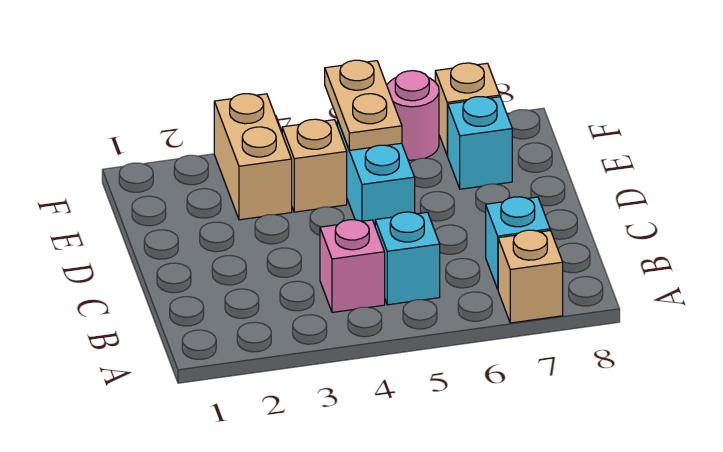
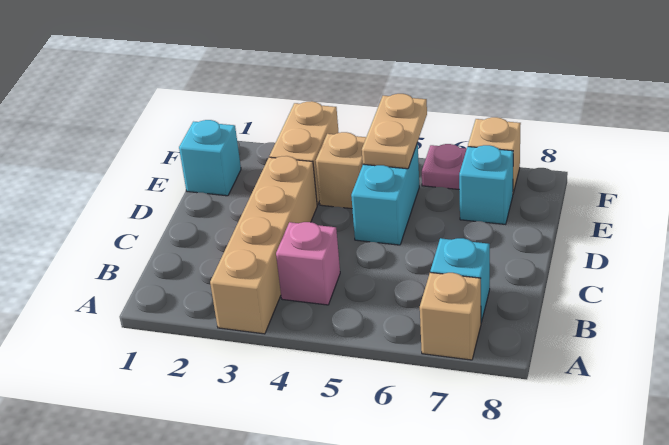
none -> tan 1x4 brick [210,156,317,334]
cyan 1x1 brick [375,212,440,305] -> cyan 1x1 brick moved to [179,120,241,196]
pink 1x1 round brick [387,71,439,160] -> pink 1x1 plate [422,144,467,189]

